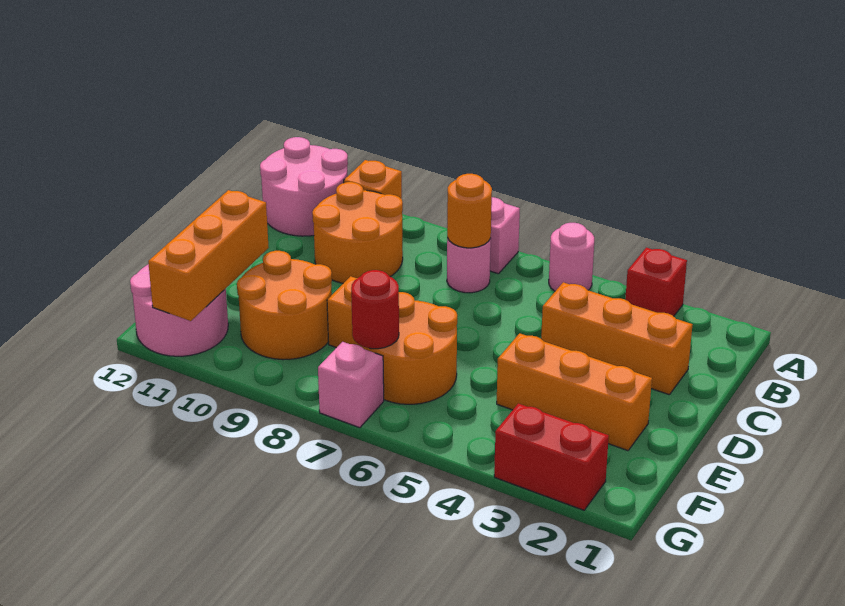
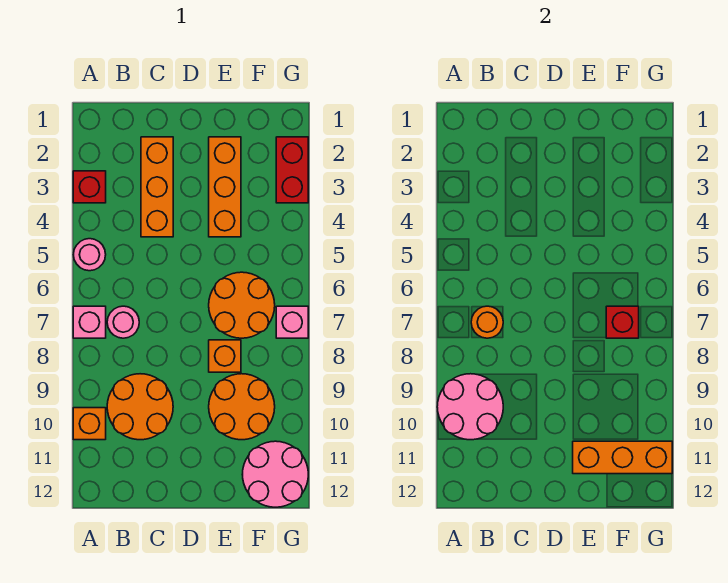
pink 2x2 round brick [260,137,348,236] -> pink 2x2 round brick moved to [437,374,503,440]
red 1x1 round brick [351,270,399,349] -> red 1x1 brick [606,306,639,338]

